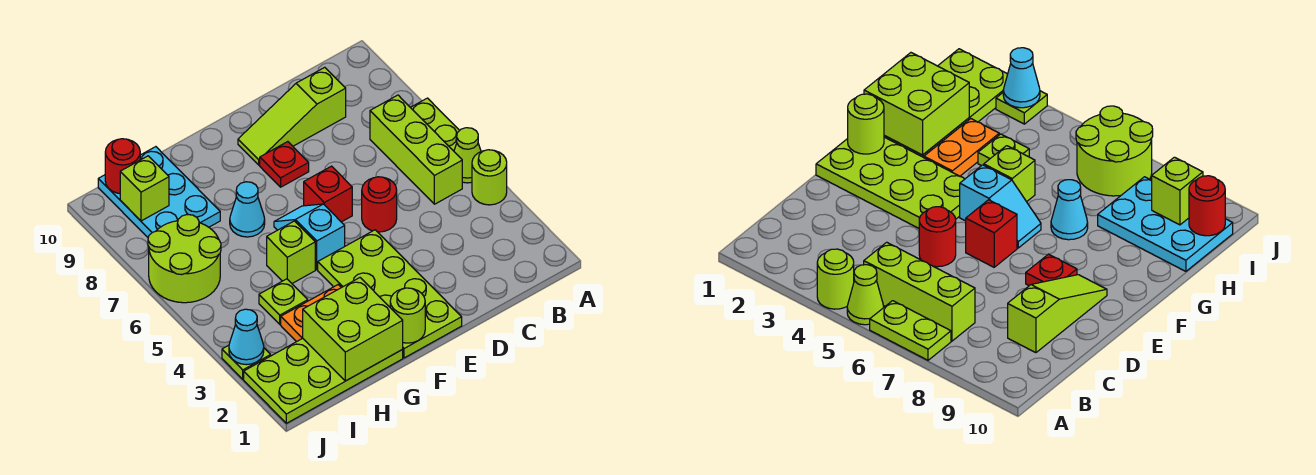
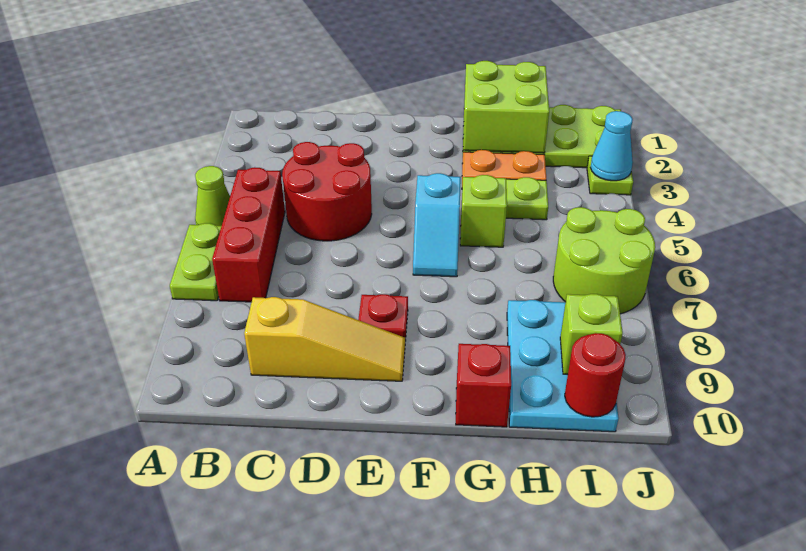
lime 1x1 round brick [472,150,507,205] -> none
lime 1x3 brick [370,95,462,204] -> red 1x3 brick [212,167,285,302]
lime 1x3 slope [238,67,346,165] -> yellow 1x3 slope [244,297,405,381]
red 1x1 round brick [362,177,397,232] -> red 2x2 round brick [282,142,372,241]
lime 2x4 plate [318,230,462,358] -> none
red 1x1 brick [304,166,352,222] -> red 1x1 brick moved to [456,344,511,427]
lime 1x1 round brick [390,288,425,343] -> none
cyan 1x1 cone [230,182,265,237] -> none

